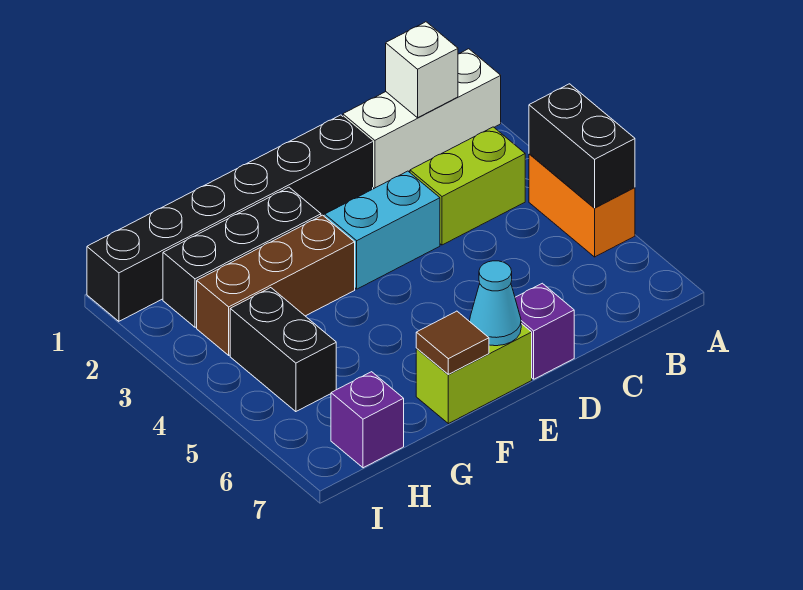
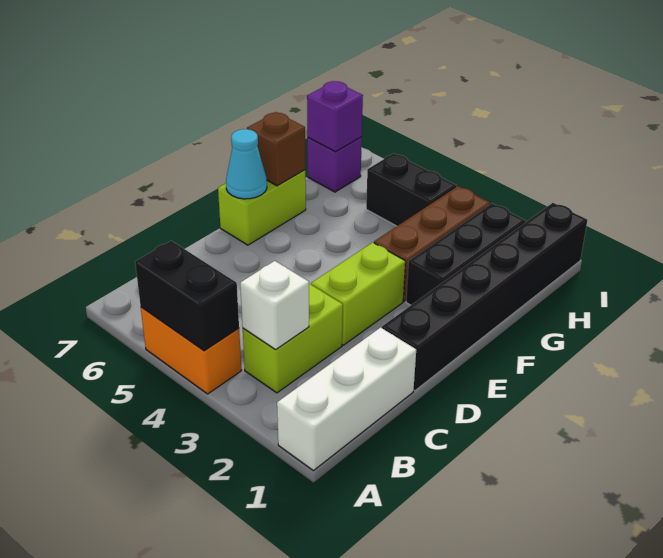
white 1x1 brick [386,22,458,118] -> white 1x1 brick moved to [240,261,309,350]
cyan 1x2 brick [325,171,440,289] -> lime 1x2 brick [311,242,405,345]
purple 1x1 brick [515,283,574,379] -> purple 1x1 brick moved to [307,81,363,152]
brown 1x1 tile [416,311,489,374] -> brown 1x1 brick [247,112,305,186]

